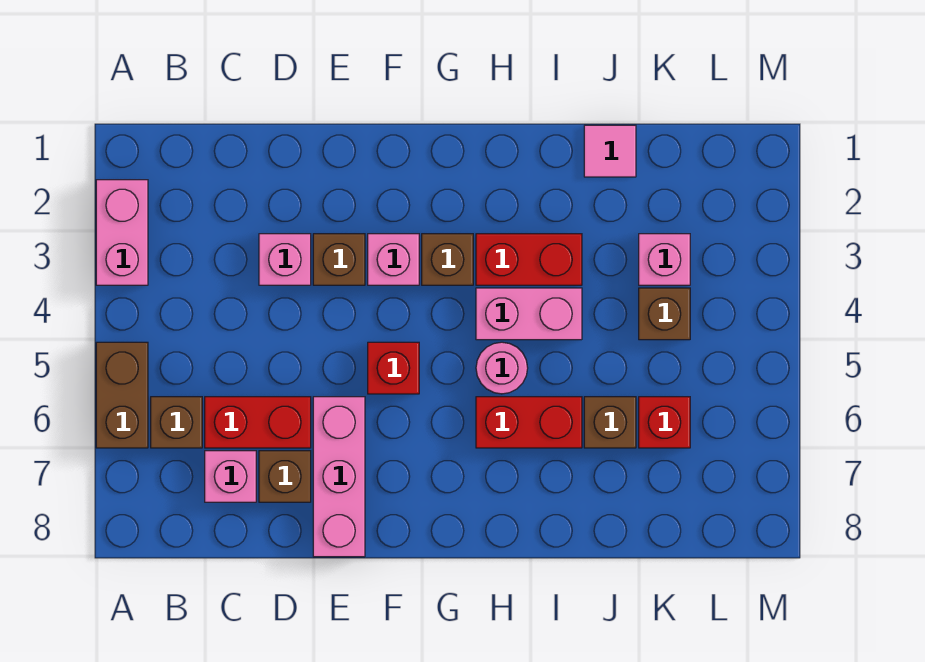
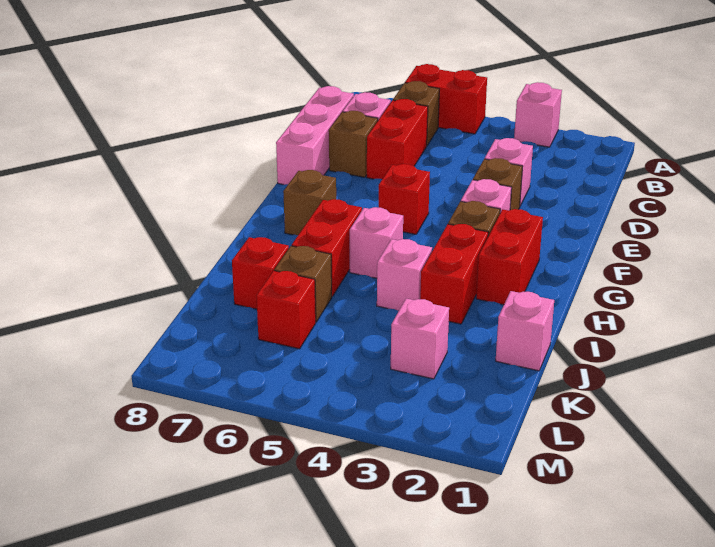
pink 1x2 brick [96,180,148,285] -> pink 1x1 brick [514,82,562,147]
brown 1x2 brick [96,342,148,448] -> red 1x2 brick [405,64,487,134]
pink 1x3 brick [313,397,365,557] -> pink 1x3 brick turned to [276,86,354,185]
none -> red 1x2 brick [476,209,543,305]
pink 1x2 brick [476,288,582,340] -> pink 1x1 brick [377,239,432,311]
pink 1x1 round brick [476,342,528,394] -> pink 1x1 brick [350,207,403,278]
pink 1x1 tile [584,125,636,177] -> pink 1x1 brick [496,291,554,371]
none -> red 1x1 brick [232,237,289,309]
brown 1x1 brick [639,288,690,340] -> brown 1x1 brick moved to [283,170,336,235]

